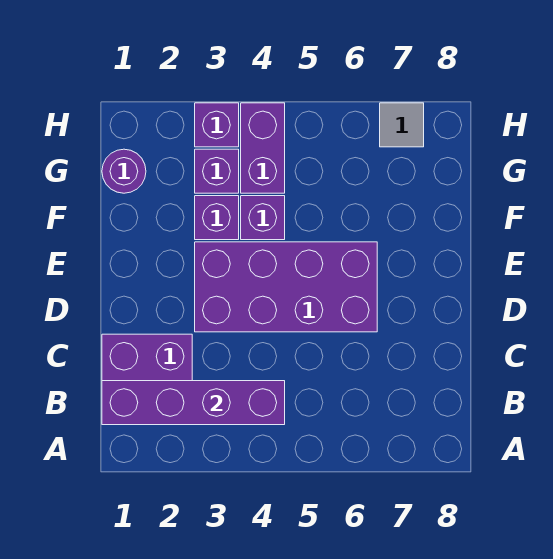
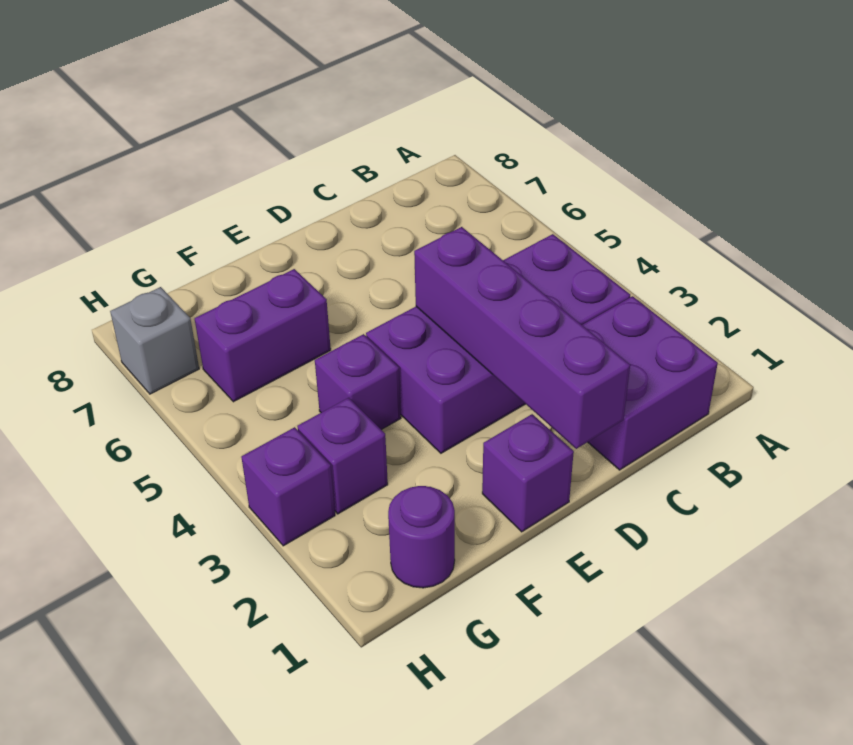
purple 1x4 brick [102,381,285,425] -> purple 1x4 brick moved to [414,227,630,449]
purple 2x4 brick [195,242,377,332] -> purple 2x4 brick turned to [366,234,630,453]
purple 1x1 brick [195,196,239,240] -> purple 1x1 brick moved to [482,414,574,532]
purple 1x2 brick [241,103,285,193] -> purple 1x2 brick moved to [195,269,331,402]
grey 1x1 tile [380,103,424,147] -> grey 1x1 brick [110,287,199,394]

